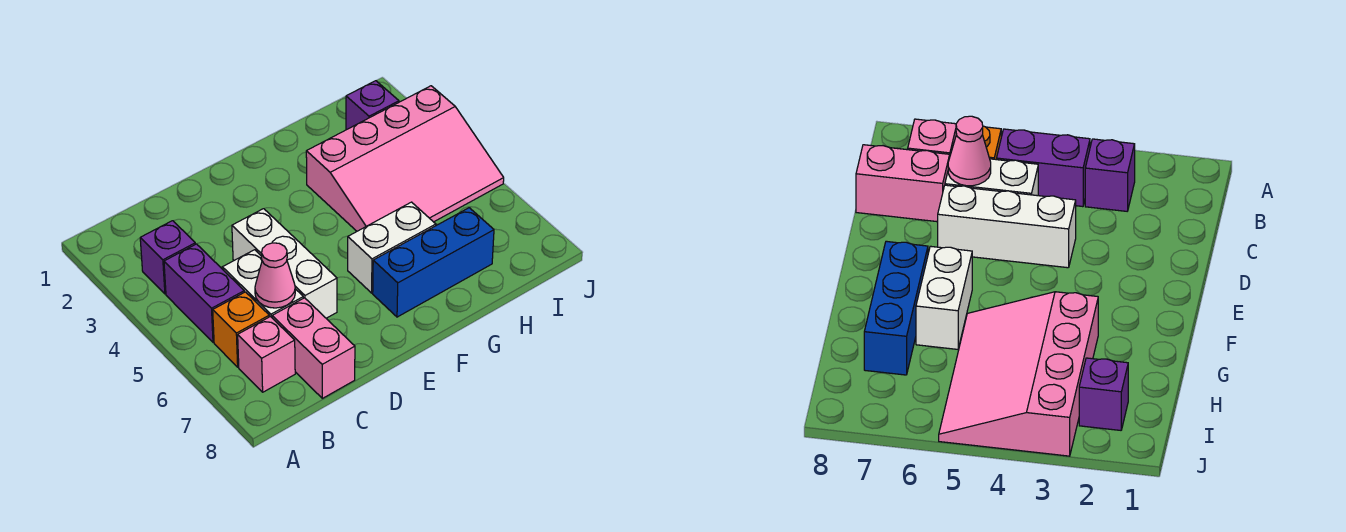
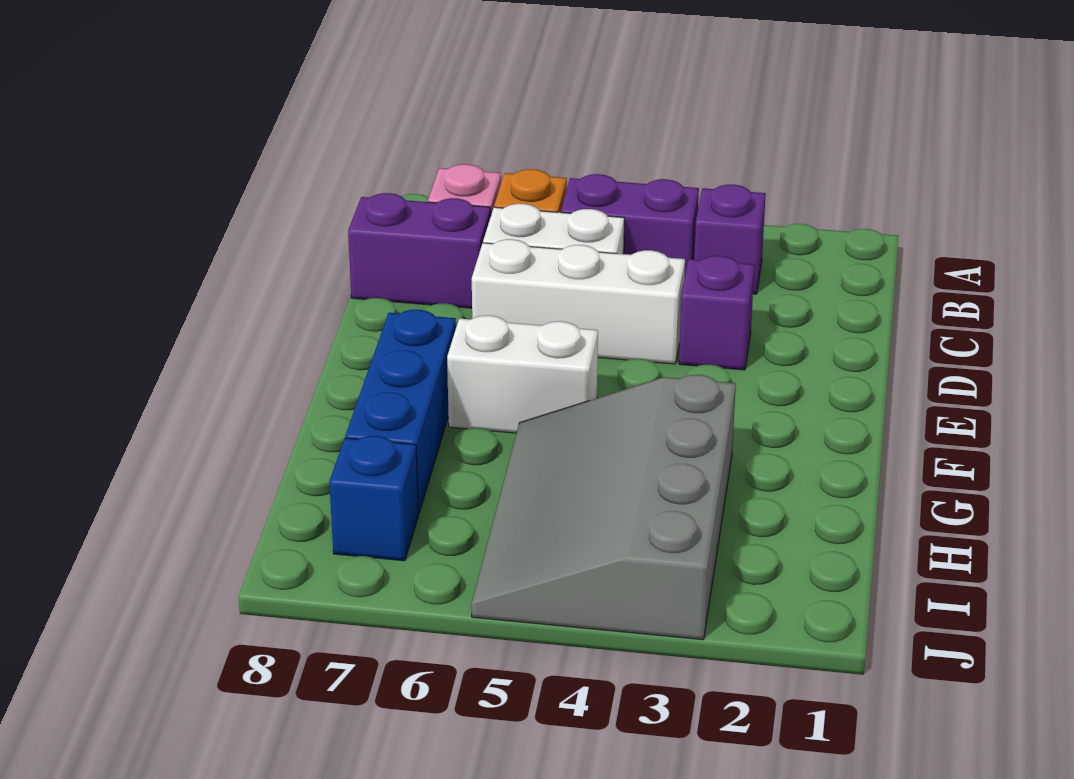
pink 1x1 cone [255,243,295,308] -> none
pink 1x2 brick [272,298,355,398] -> purple 1x2 brick [348,193,491,308]
white 1x2 brick [348,202,436,293] -> white 1x2 brick turned to [447,315,598,433]
pink 3x4 slope [306,86,504,231] -> grey 3x4 slope [471,375,736,640]
purple 1x1 brick [346,81,399,130] -> purple 1x1 brick moved to [679,256,754,370]
none -> blue 1x1 brick [329,436,418,561]

